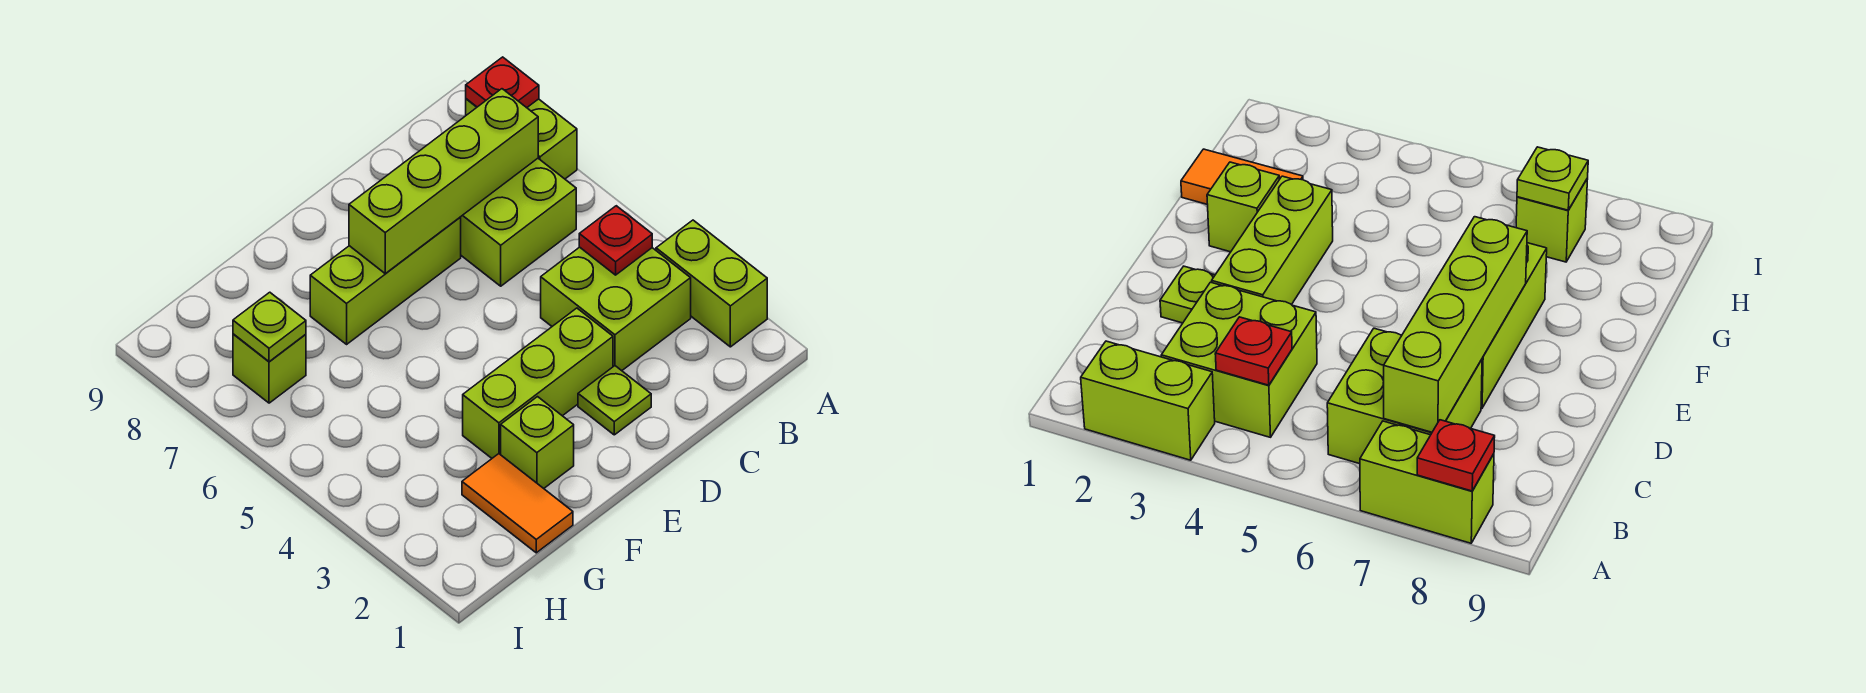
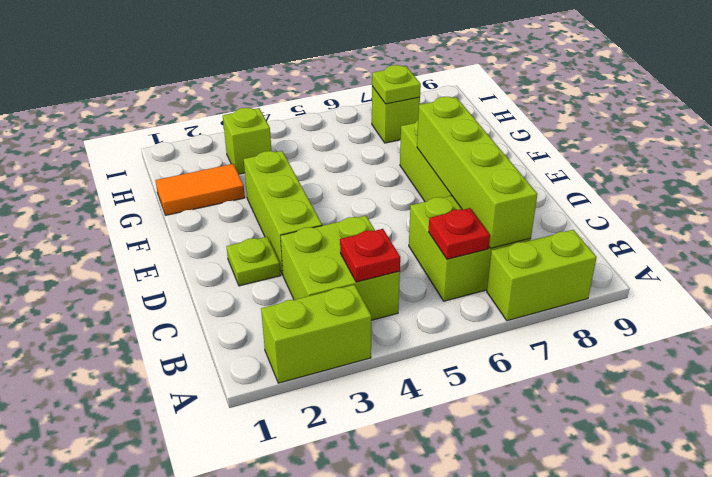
red 1x1 plate [466,57,539,108] -> red 1x1 plate moved to [429,208,490,259]
lime 1x1 brick [501,397,574,488] -> lime 1x1 brick moved to [223,108,272,174]

